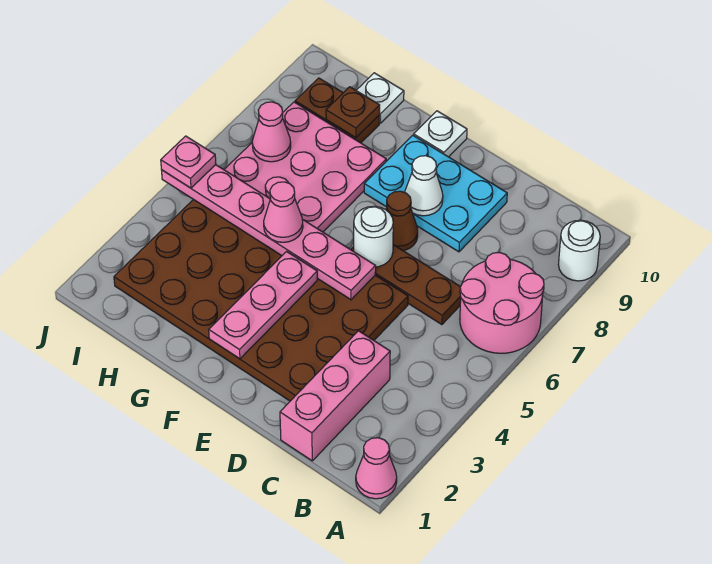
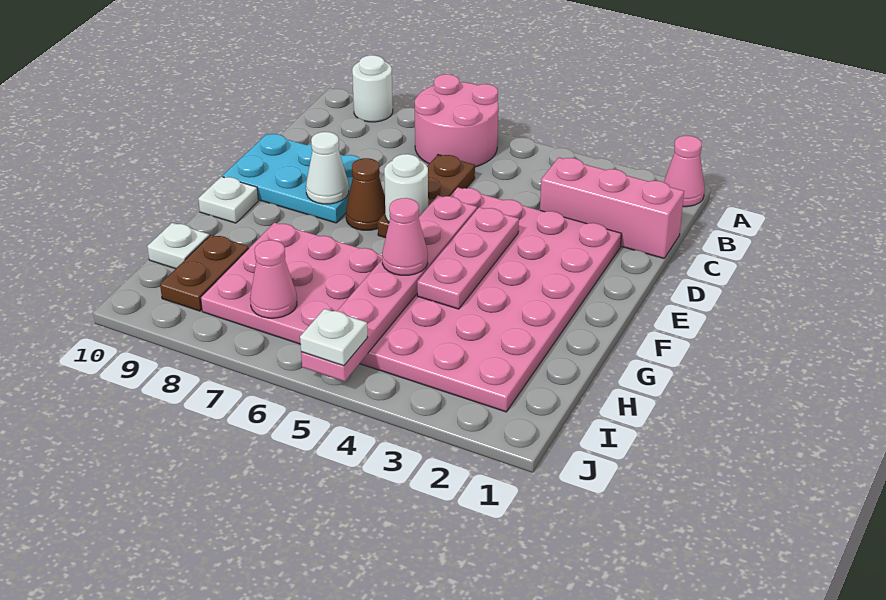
brown 4x6 plate [114,199,408,401] -> pink 4x6 plate [360,188,621,412]
cyan 2x3 plate [364,135,507,252] -> cyan 2x3 plate turned to [222,134,360,223]
pink 1x3 plate [209,252,317,359] -> pink 1x3 plate turned to [417,207,519,309]
brown 1x1 plate [326,87,380,138] -> none
pink 1x1 plate [161,136,216,188] -> white 1x1 plate [300,309,368,366]

